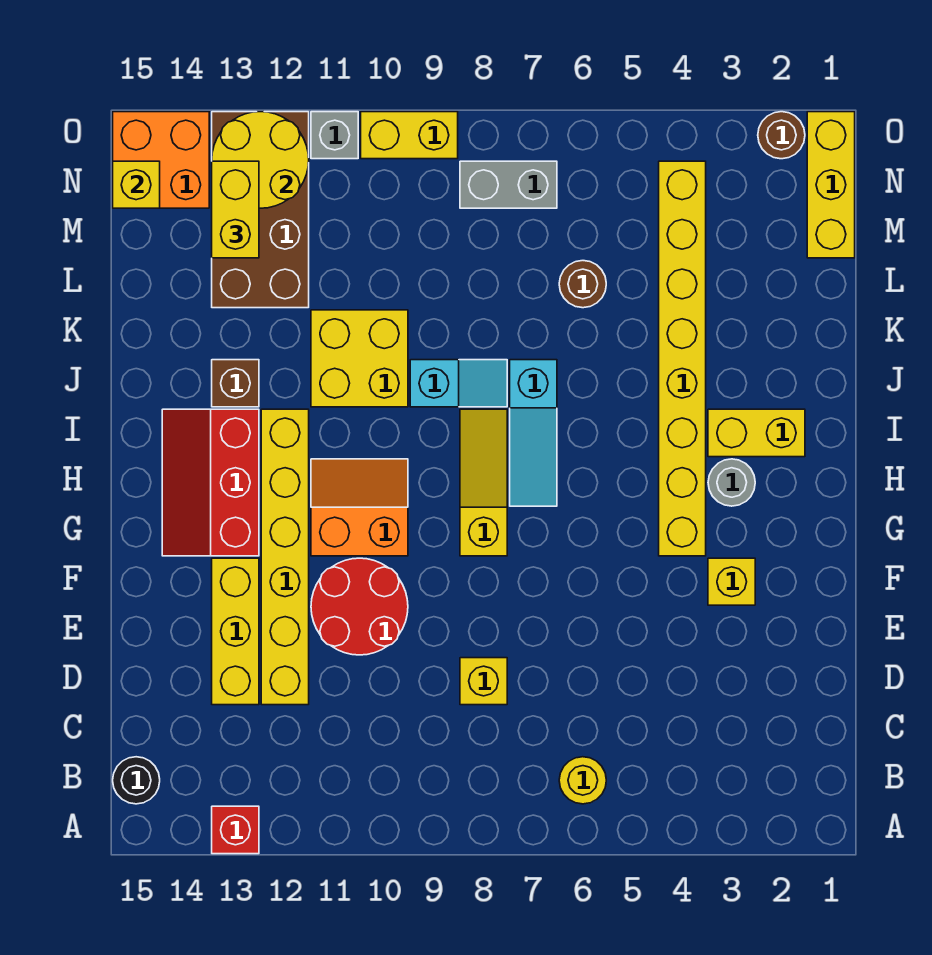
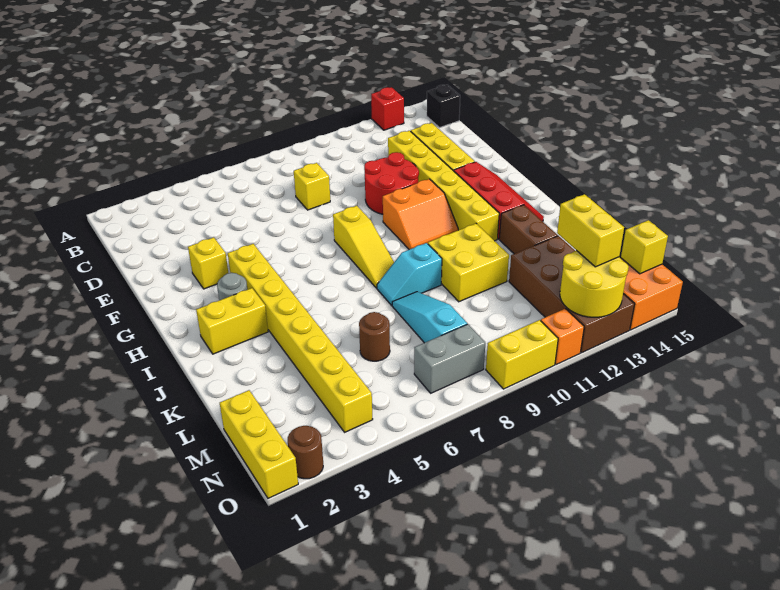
yellow 1x1 round brick [559,757,606,804] -> none
black 1x1 round brick [113,757,160,804] -> black 1x1 brick [427,85,460,128]
cyan 1x3 slope [510,360,557,506] -> cyan 1x3 slope moved to [392,292,467,343]
brown 1x1 brick [212,360,259,407] -> brown 1x2 brick [499,205,558,254]
grey 1x1 brick [311,112,358,159] -> orange 1x1 brick [540,309,584,365]

